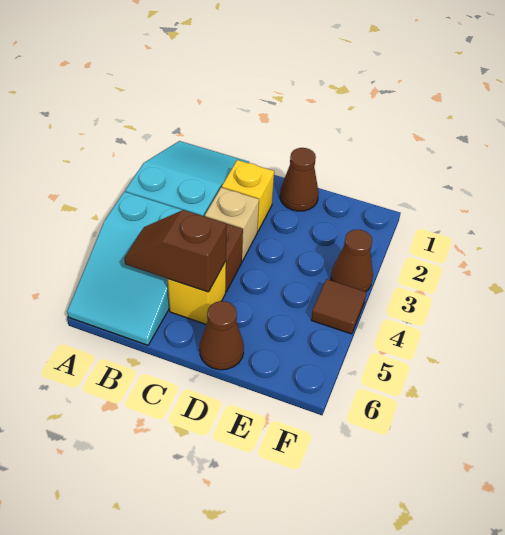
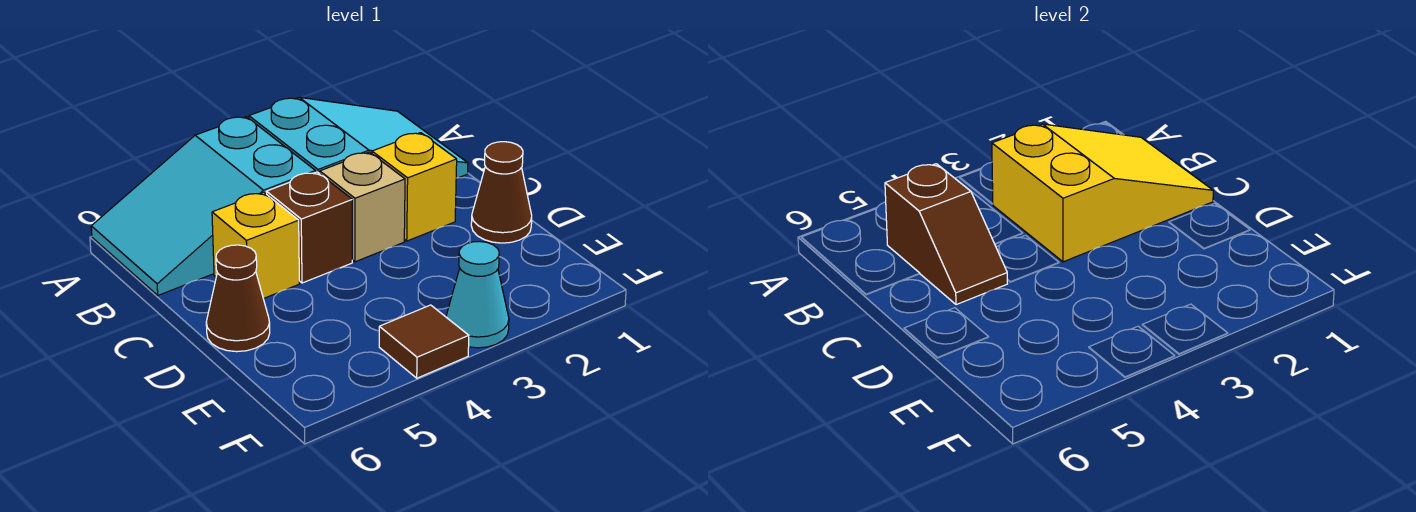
none -> yellow 2x3 slope [992,124,1213,262]
brown 1x2 slope [124,210,226,292] -> brown 1x2 slope turned to [885,164,1007,305]
brown 1x1 cone [331,230,373,292] -> cyan 1x1 cone [446,242,509,348]

